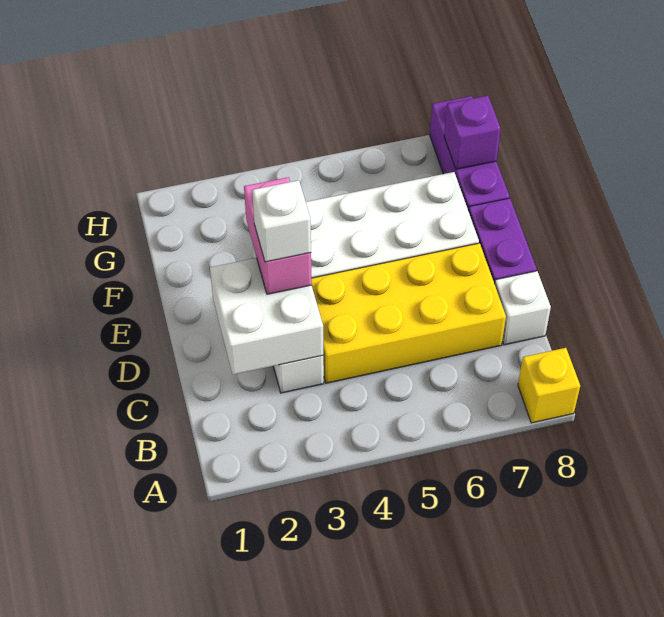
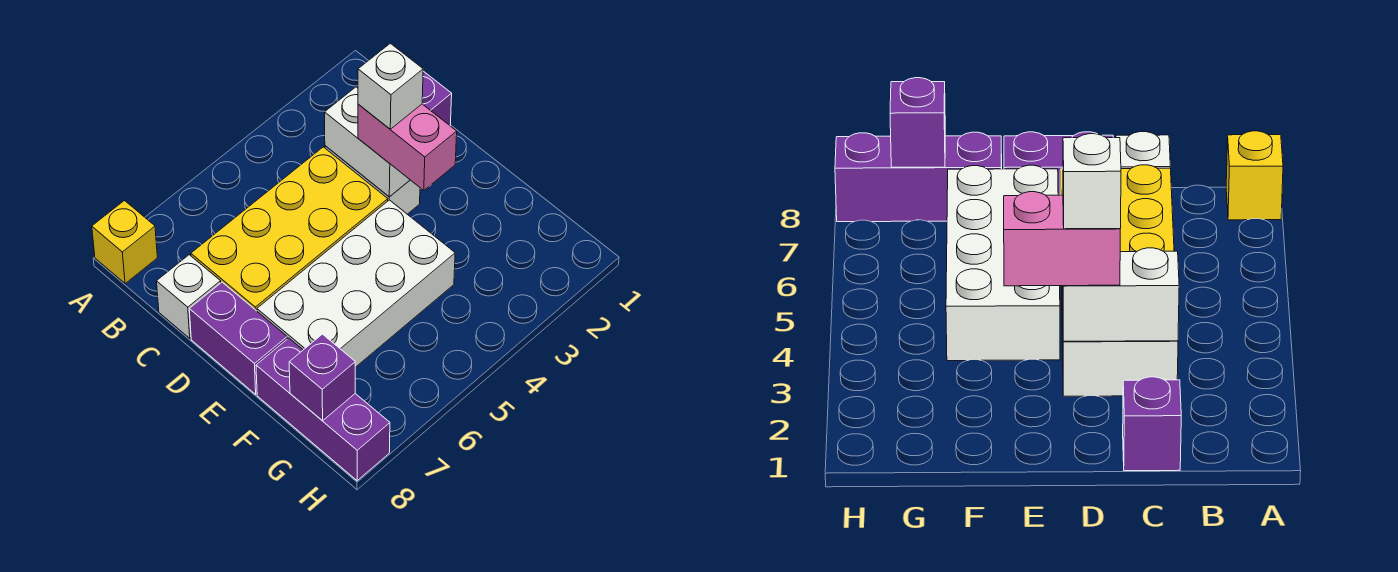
none -> purple 1x1 brick [422,71,452,125]
white 2x2 brick [210,258,323,374] -> white 1x2 brick [325,87,410,197]

